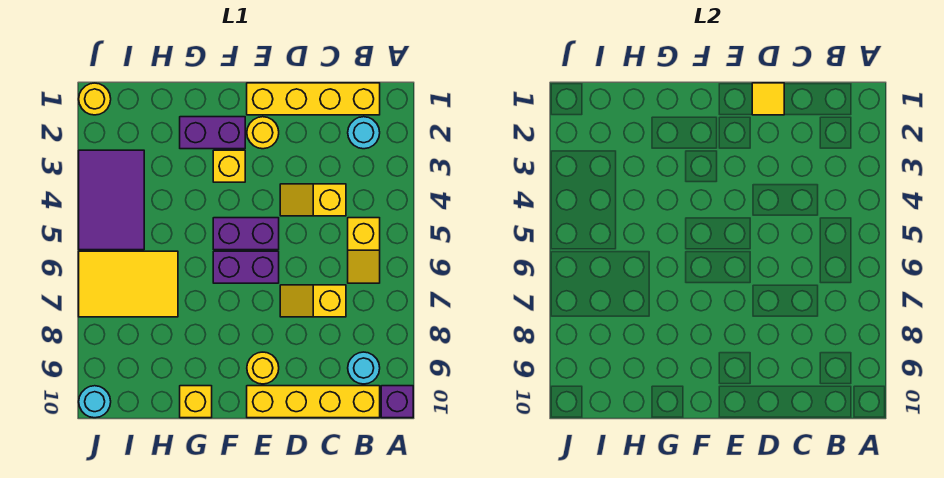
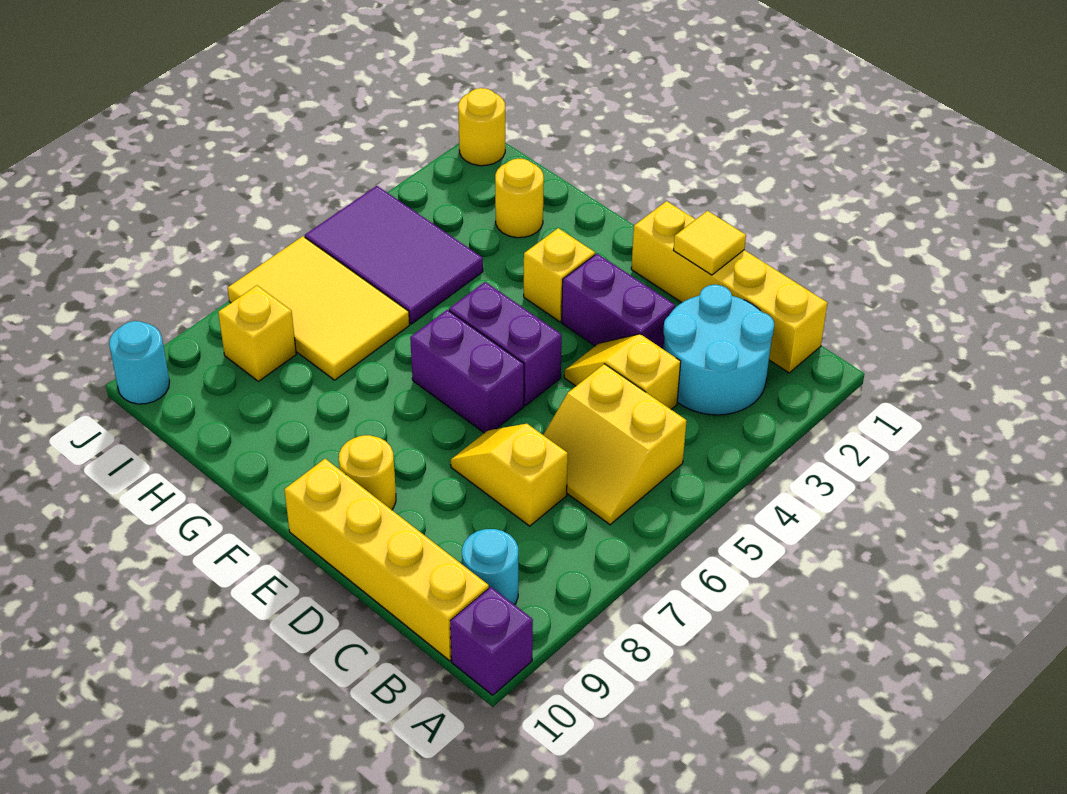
cyan 1x1 round brick [348,117,380,149] -> cyan 2x2 round brick [663,285,774,415]
yellow 1x2 slope [348,218,380,283] -> yellow 2x2 slope [543,364,687,525]
yellow 1x1 round brick [247,117,279,149] -> yellow 1x1 round brick moved to [495,159,544,238]
purple 1x2 brick [180,117,245,149] -> purple 1x2 brick moved to [562,254,675,349]
yellow 1x1 brick [180,386,212,418] -> yellow 1x1 brick moved to [218,285,296,381]
purple 2x3 tile [79,150,144,250] -> purple 2x3 tile turned to [305,186,483,324]

